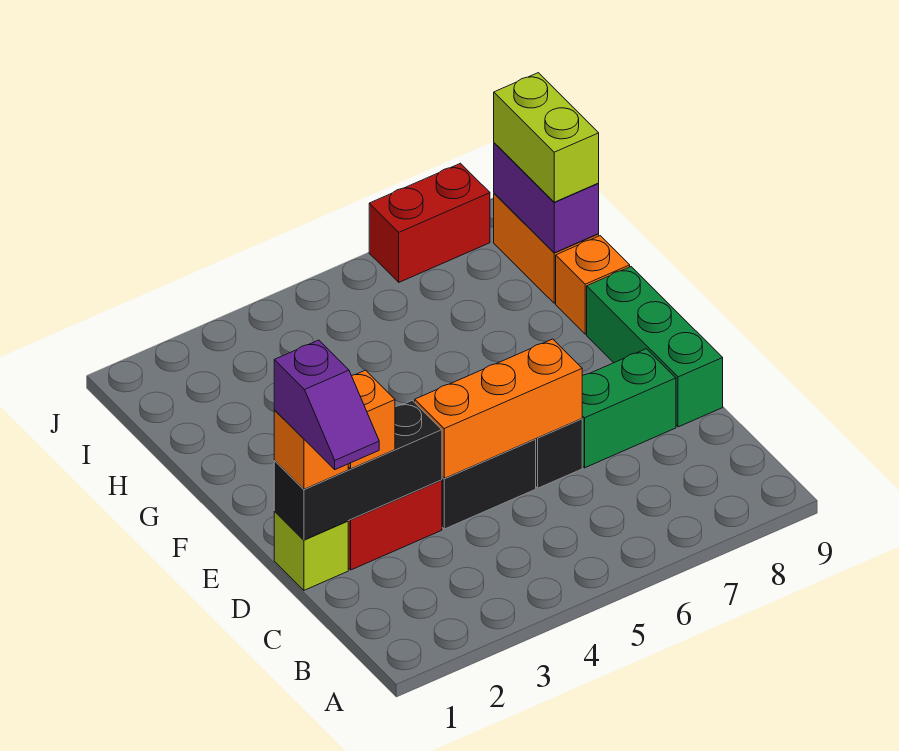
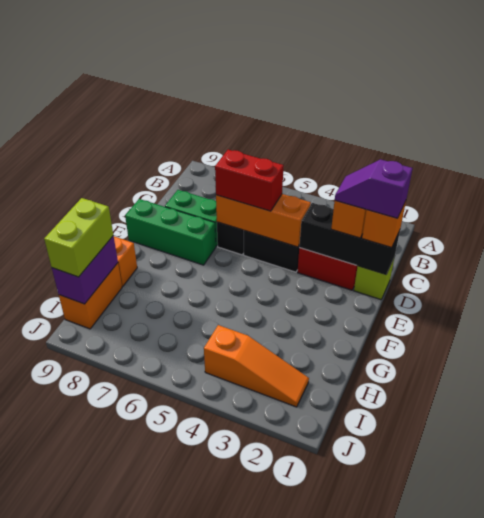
purple 1x2 slope [274,340,379,470] -> purple 1x2 slope turned to [335,159,413,218]
green 1x3 brick [587,267,723,427] -> green 1x3 brick turned to [125,199,216,265]
none -> orange 1x3 slope [204,325,309,407]
red 1x2 brick [369,163,490,282] -> red 1x2 brick moved to [215,150,284,211]

